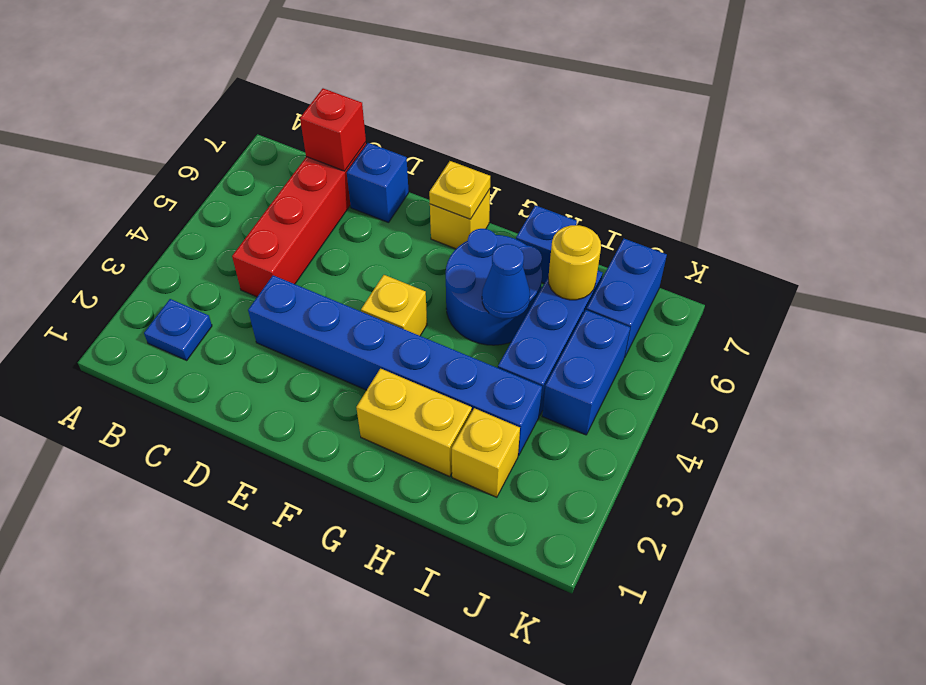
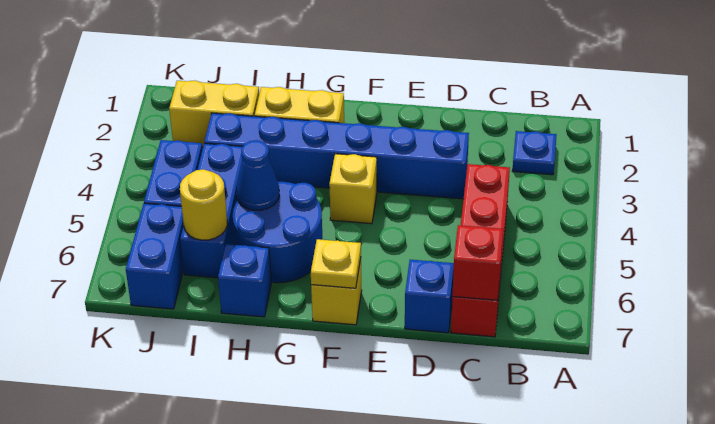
yellow 1x1 brick [452,408,520,497] -> yellow 1x2 brick [169,80,259,147]

